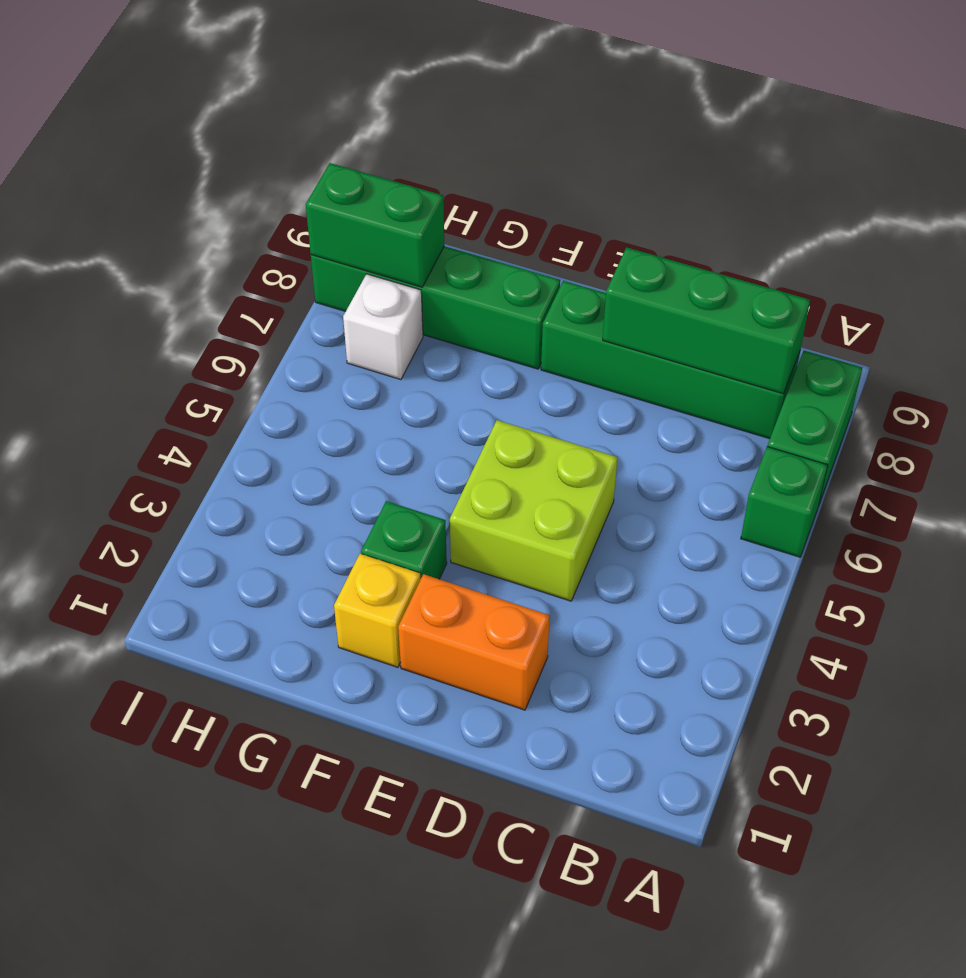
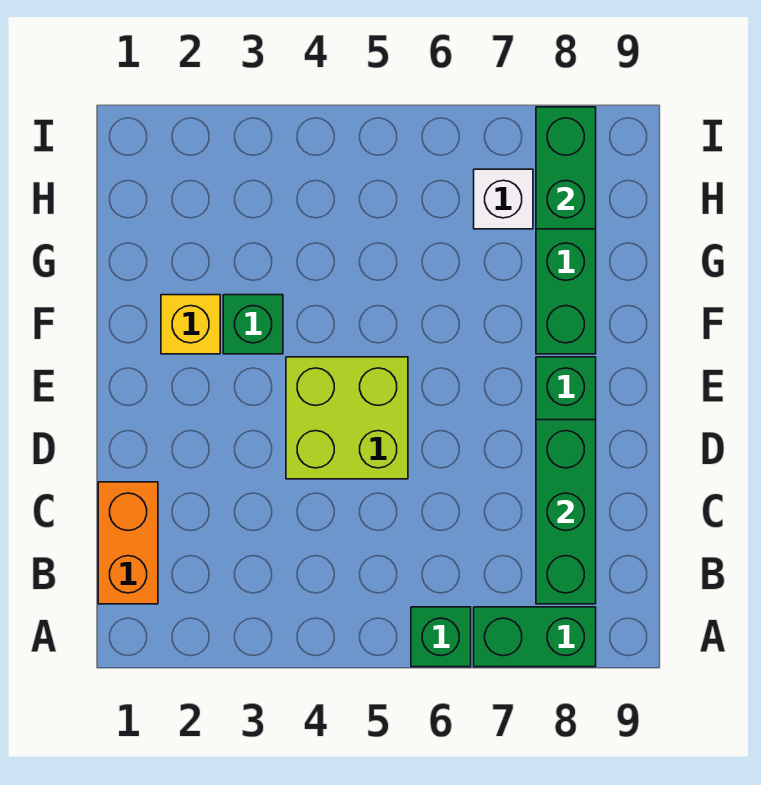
orange 1x2 brick [398,574,550,710] -> orange 1x2 brick moved to [98,482,158,604]

